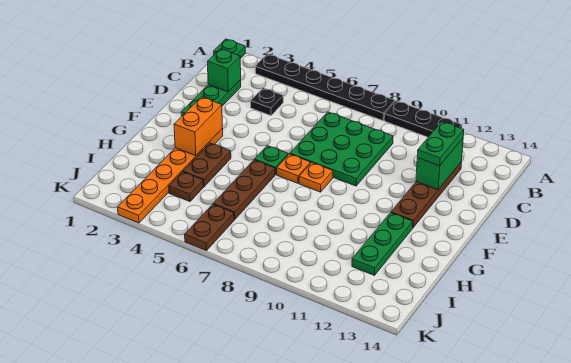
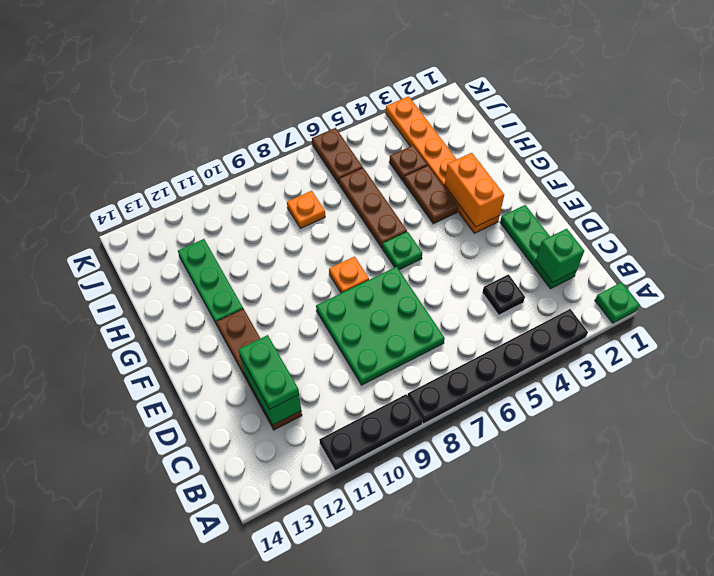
orange 1x1 plate [277,154,311,183] -> orange 1x1 plate moved to [287,191,325,229]

